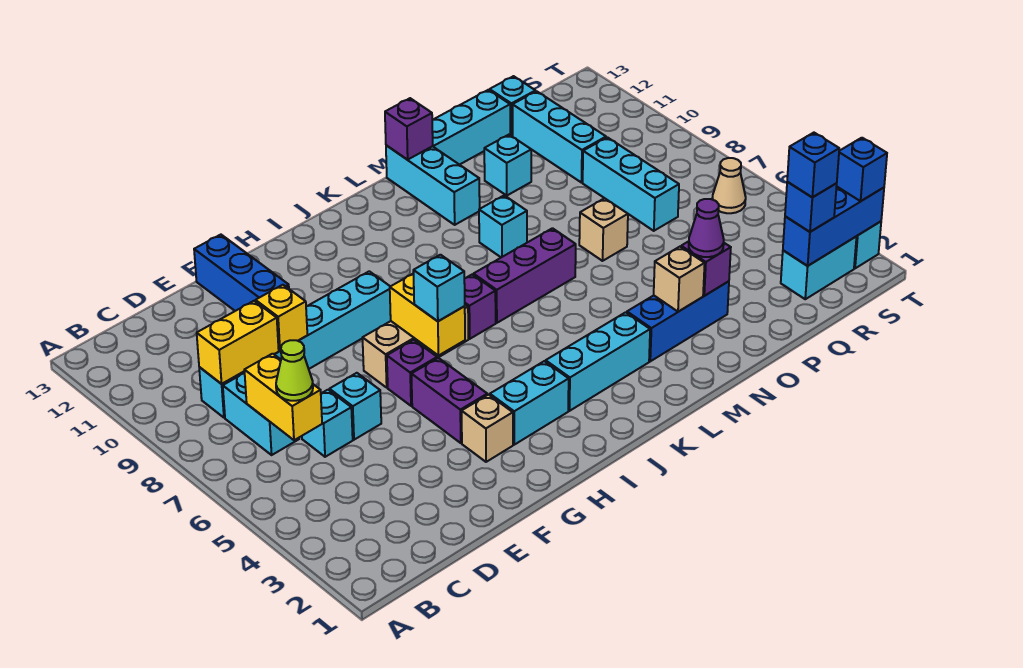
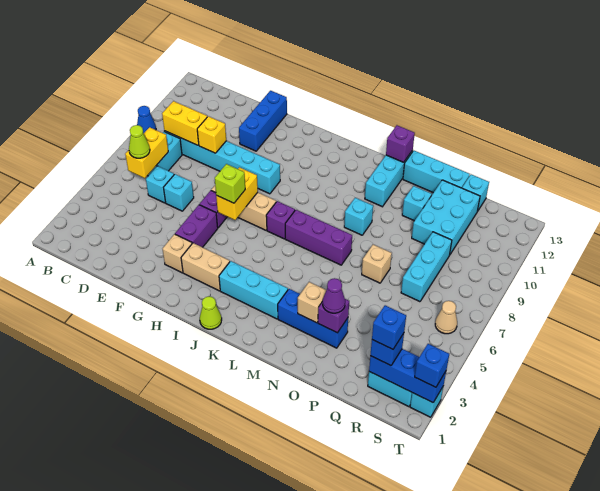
none -> blue 1x1 cone [137,106,156,134]
cyan 1x2 brick [490,361,569,445] -> tan 1x2 brick [181,243,230,291]
cyan 1x1 brick [413,255,465,321] -> lime 1x1 brick [215,164,245,203]
none -> lime 1x1 cone [200,296,222,329]
cyan 1x3 brick [513,91,606,183] -> cyan 2x3 brick [412,180,480,254]

